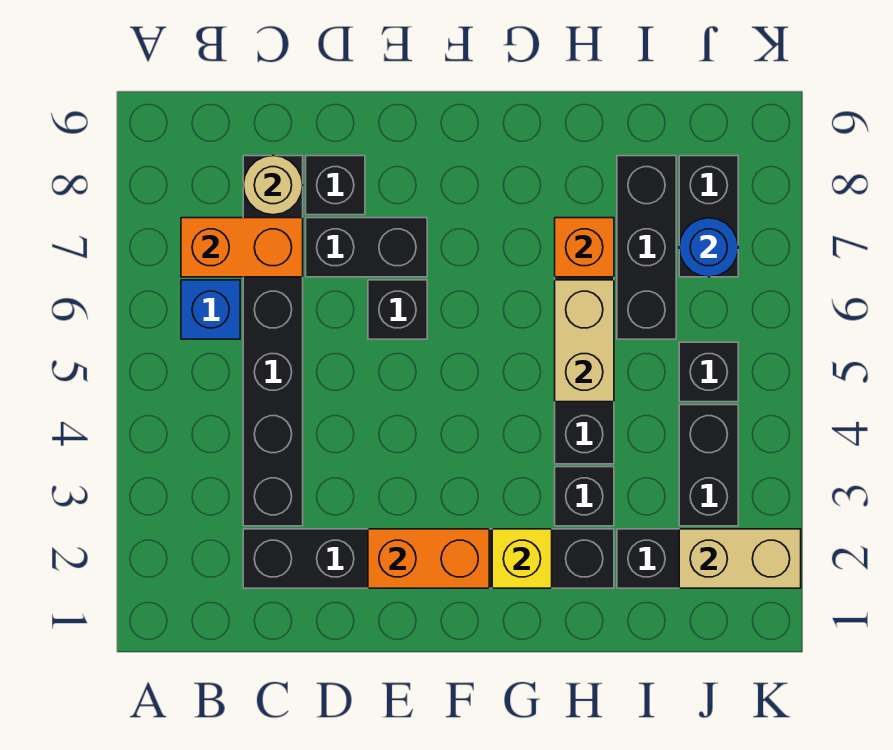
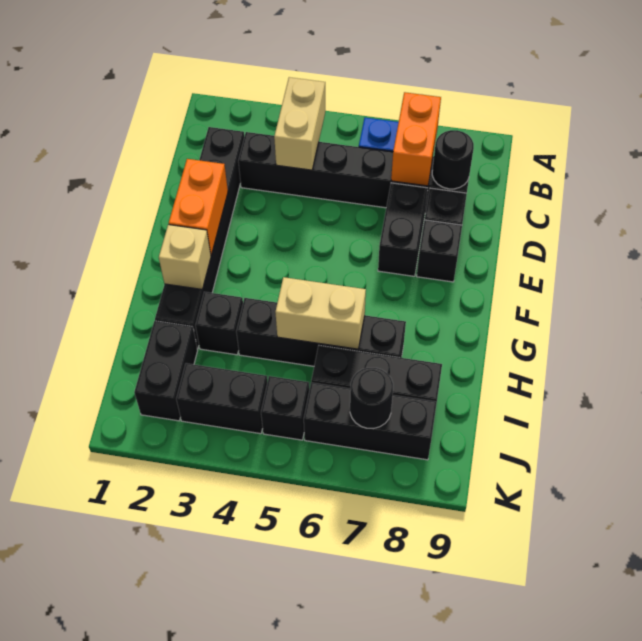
tan 1x1 round brick [243,156,303,215] -> black 1x1 round brick [432,130,474,189]
black 1x1 brick [368,280,427,339] -> black 1x1 brick moved to [417,220,462,282]
yellow 1x1 brick [492,529,552,588] -> tan 1x1 brick [159,225,211,290]
orange 1x1 brick [555,218,614,277] -> none
tan 1x2 brick [679,529,801,588] -> tan 1x2 brick moved to [274,77,325,170]
black 1x2 brick [679,156,738,277] -> black 1x3 brick [304,382,437,460]
blue 1x1 round brick [679,218,738,277] -> black 1x1 round brick [350,368,393,429]

